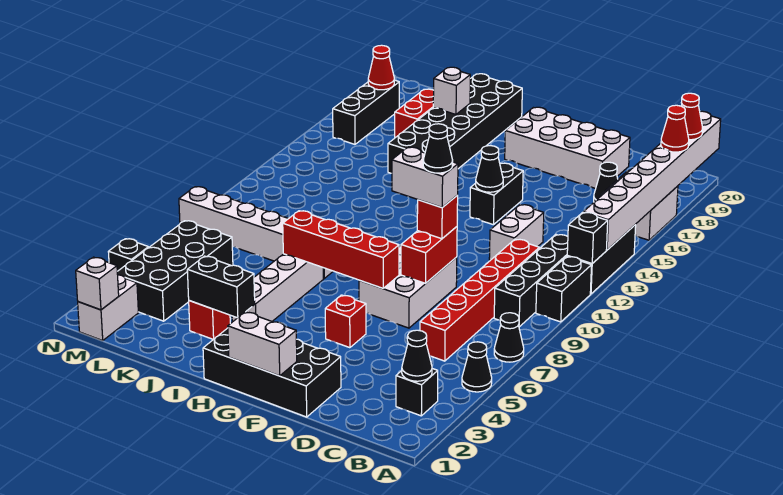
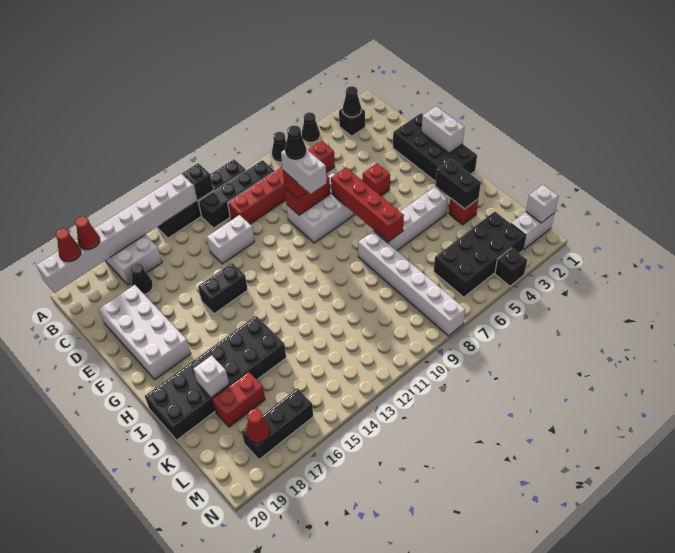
black 1x1 cone [476,146,503,192] -> none

